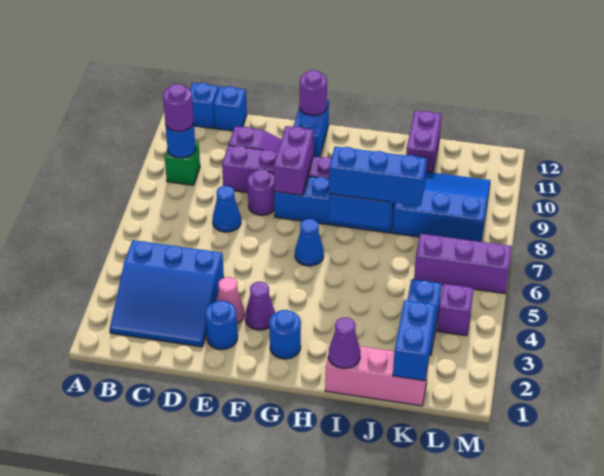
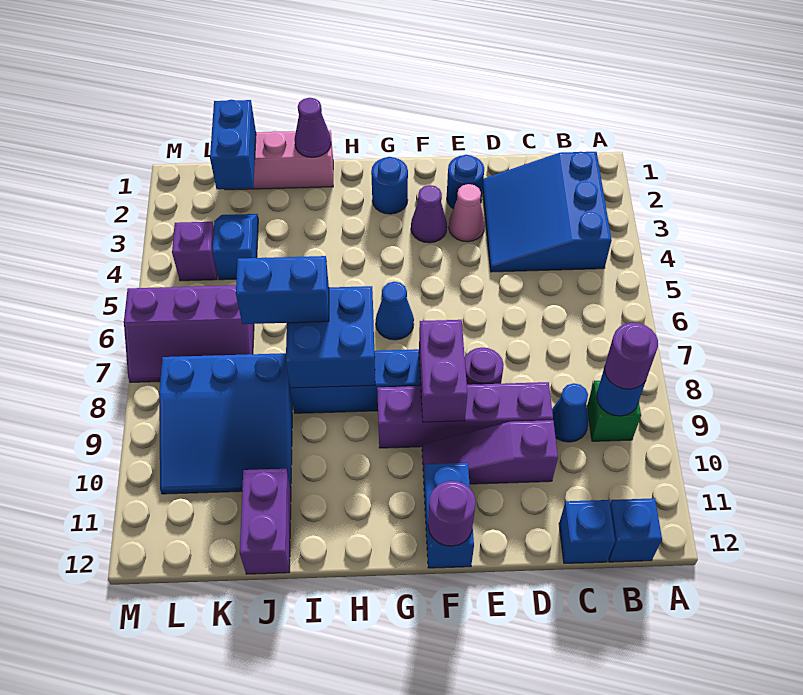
blue 3x3 slope [110,240,224,347] -> blue 3x3 slope turned to [483,152,612,272]
blue 1x1 cone [213,186,241,232] -> blue 1x1 cone moved to [552,383,589,442]
blue 1x3 brick [329,147,427,206] -> blue 1x2 brick [236,256,329,324]

